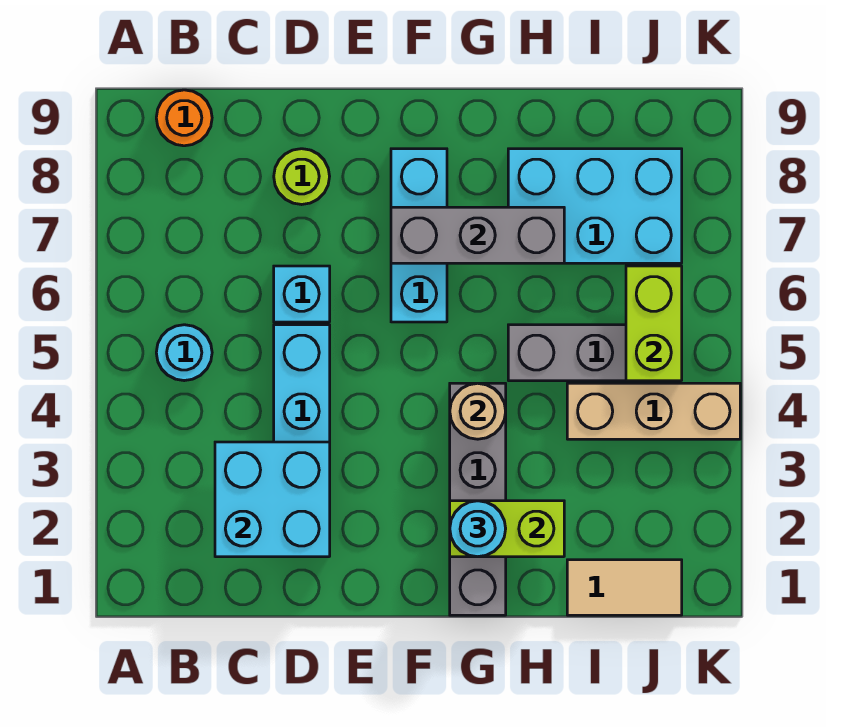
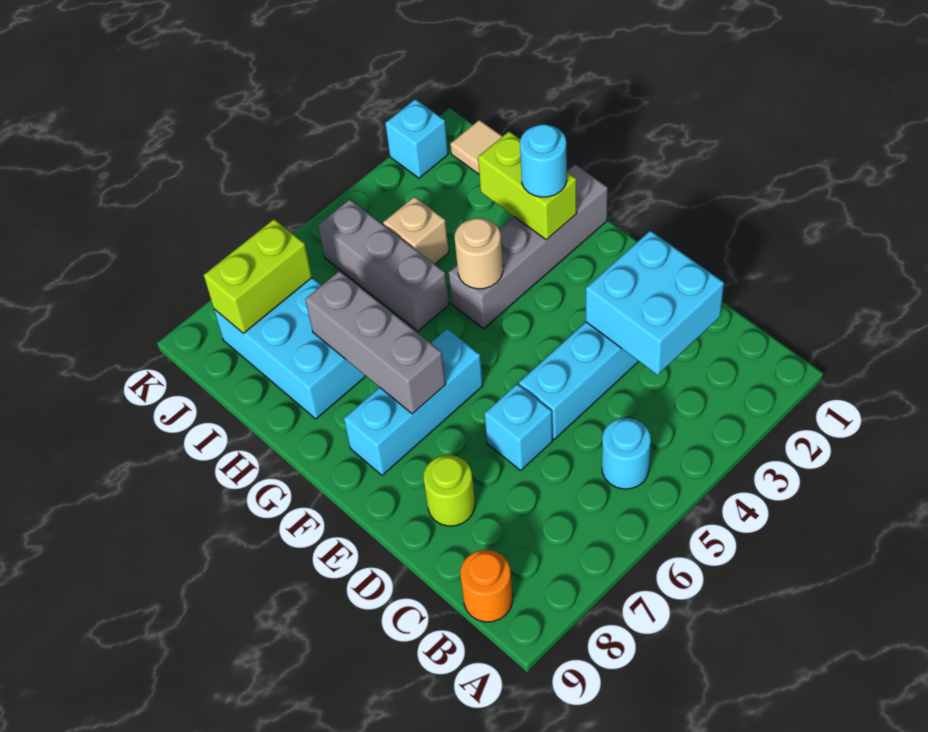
tan 1x3 brick [567,383,740,439] -> tan 1x1 brick [383,197,449,264]
lime 1x2 brick [626,266,682,381] -> lime 1x2 brick moved to [204,219,312,333]
none -> cyan 1x1 brick [385,99,448,178]

